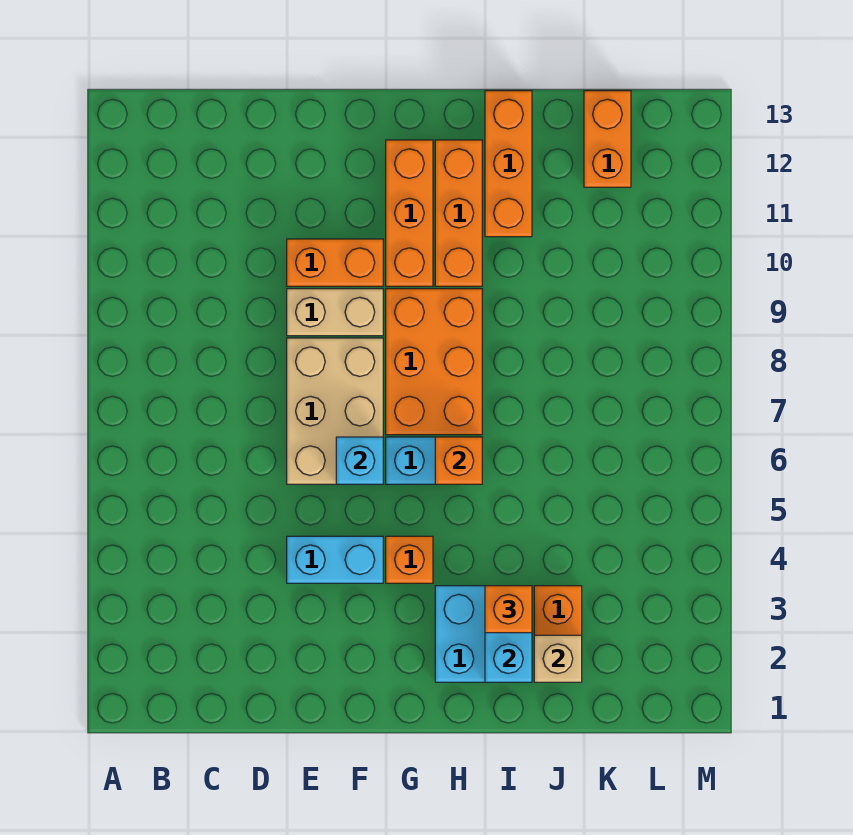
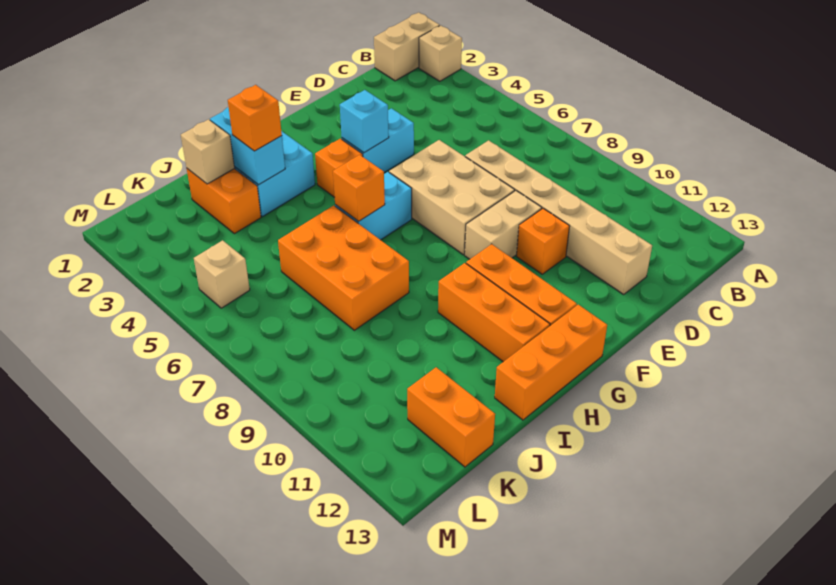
none -> tan 1x2 brick [374,12,440,81]
none -> tan 1x1 brick [419,25,462,81]
none -> tan 1x6 brick [465,140,652,294]
orange 1x2 brick [287,239,383,286] -> orange 1x1 brick [516,208,570,274]
cyan 1x1 brick [336,437,383,484] -> cyan 1x1 brick moved to [340,90,389,153]
orange 2x3 brick [386,289,482,435] -> orange 2x3 brick moved to [278,205,409,330]
orange 1x3 brick [485,91,532,237] -> orange 1x3 brick turned to [495,305,607,420]
none -> tan 1x1 brick [194,240,250,308]

